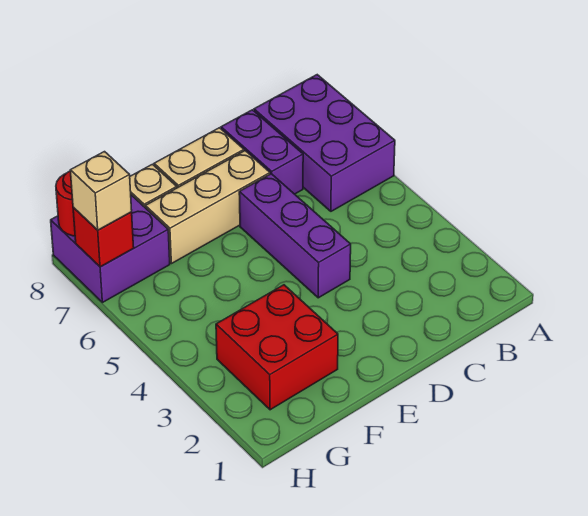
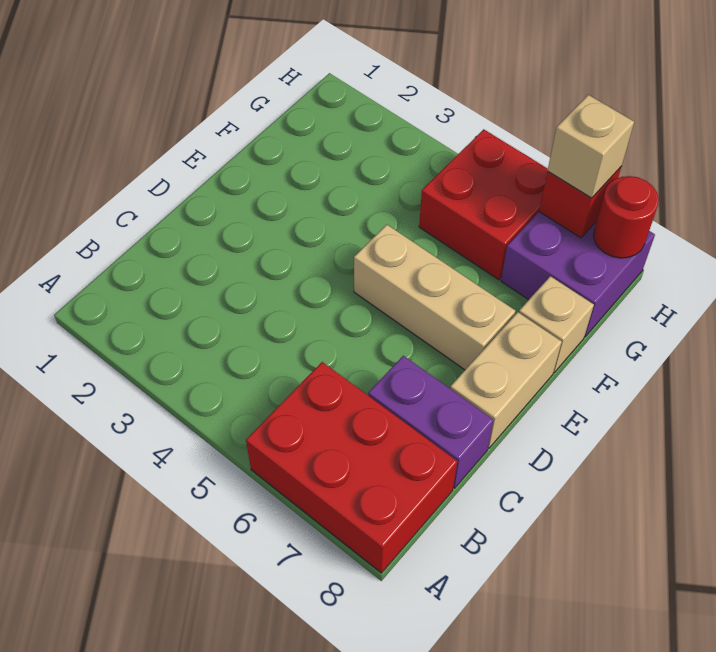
purple 2x3 brick [254,75,395,211] -> red 2x3 brick [246,362,457,573]
purple 1x3 brick [239,174,351,298] -> none
tan 1x3 brick [145,151,270,264] -> tan 1x3 brick turned to [354,225,515,370]
red 2x2 brick [216,285,338,410] -> red 2x2 brick moved to [419,129,548,280]

